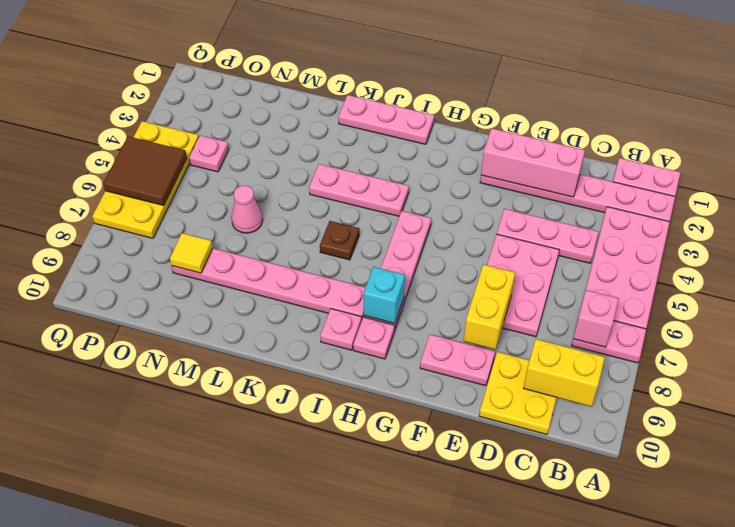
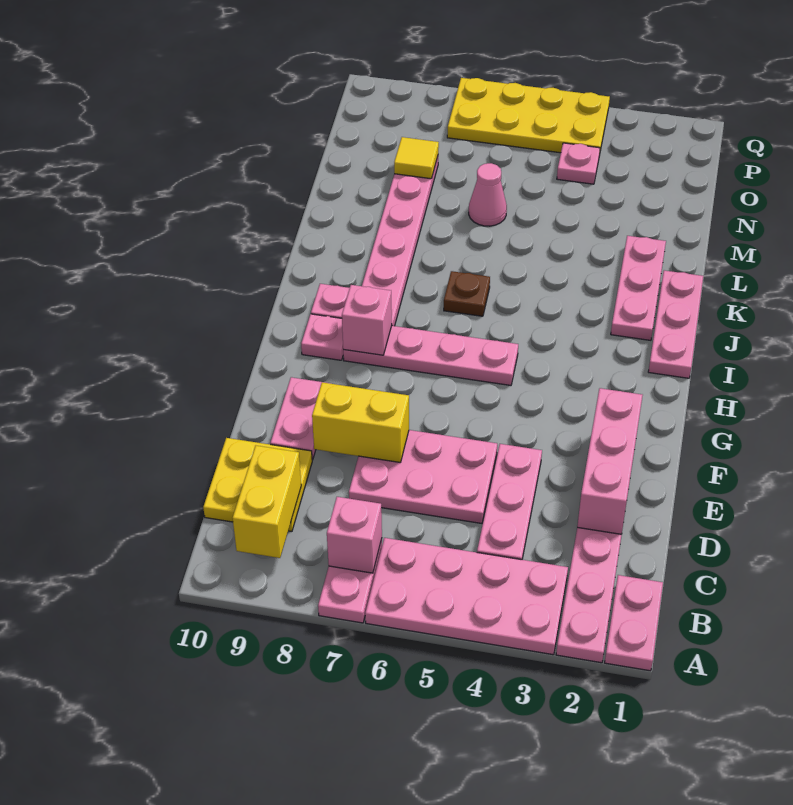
cyan 1x1 brick [364,267,405,323] -> pink 1x1 brick [342,285,392,355]
pink 1x3 plate [309,164,409,216] -> pink 1x3 plate moved to [611,236,666,340]
brown 2x2 tile [103,136,187,206] -> none

